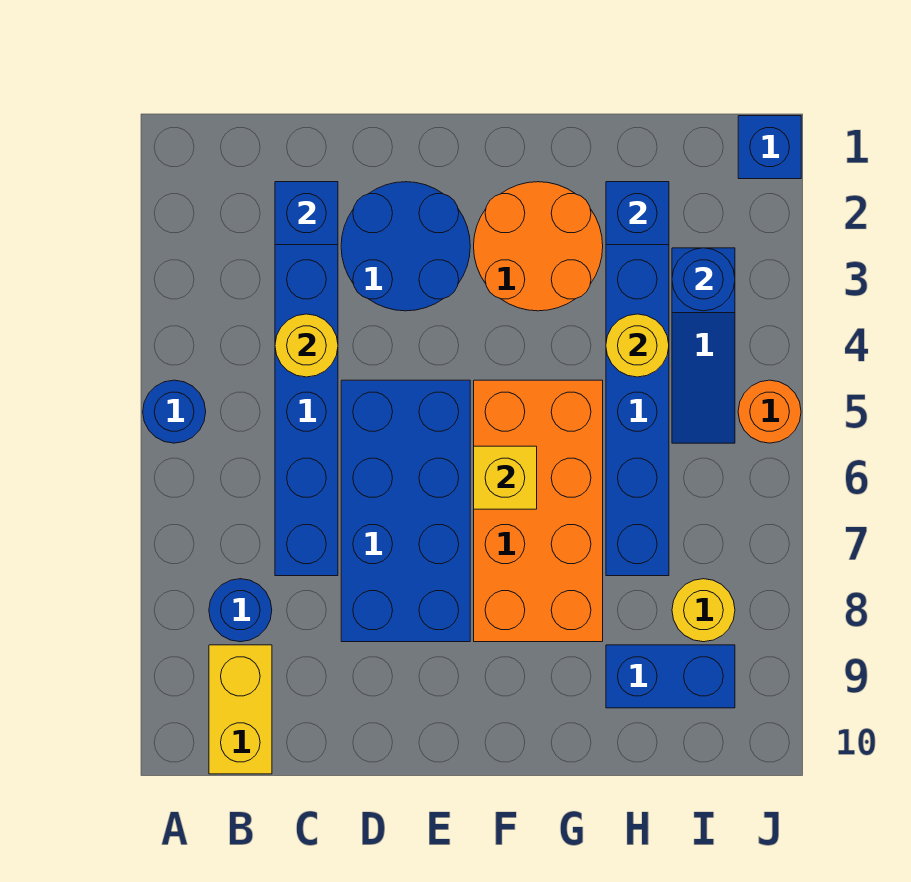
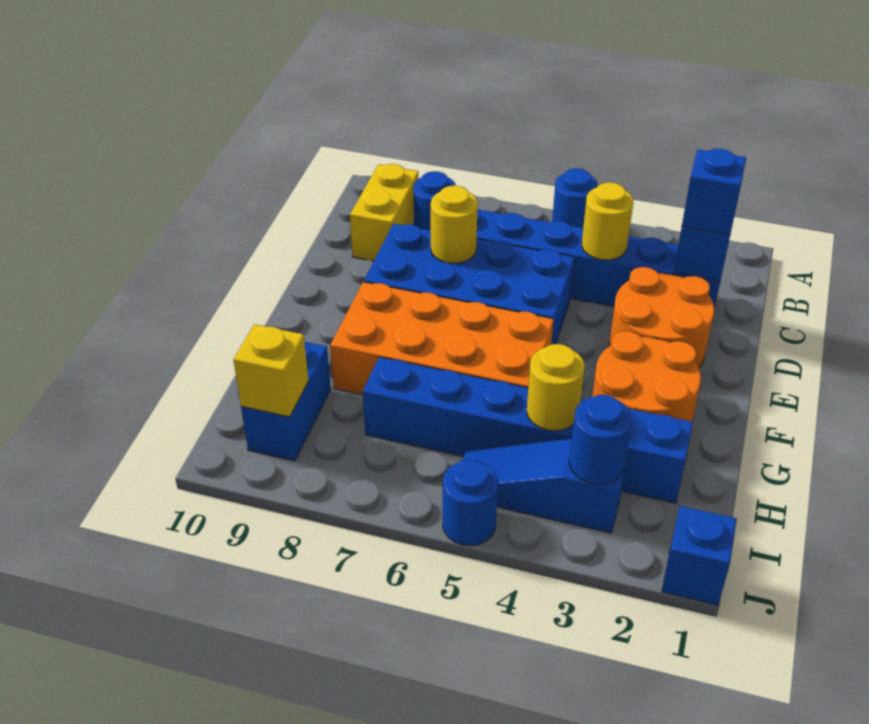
yellow 1x2 brick [209,645,272,774] -> yellow 1x2 brick turned to [350,164,418,261]
blue 2x2 round brick [341,182,470,311] -> orange 2x2 round brick [609,267,714,368]
yellow 1x1 brick [474,446,537,509] -> yellow 1x1 brick moved to [233,324,308,417]
blue 1x1 brick [606,182,669,245] -> blue 1x1 brick moved to [682,149,746,234]
yellow 1x1 round brick [672,579,735,642] -> yellow 1x1 round brick moved to [431,186,478,263]
orange 1x1 round brick [738,380,801,443] -> blue 1x1 round brick [443,460,498,546]

